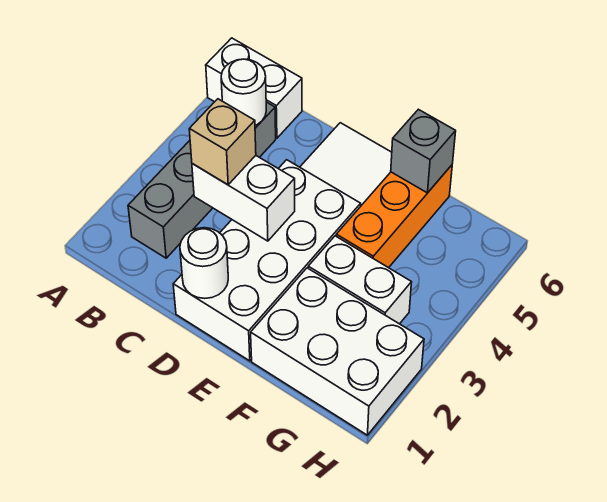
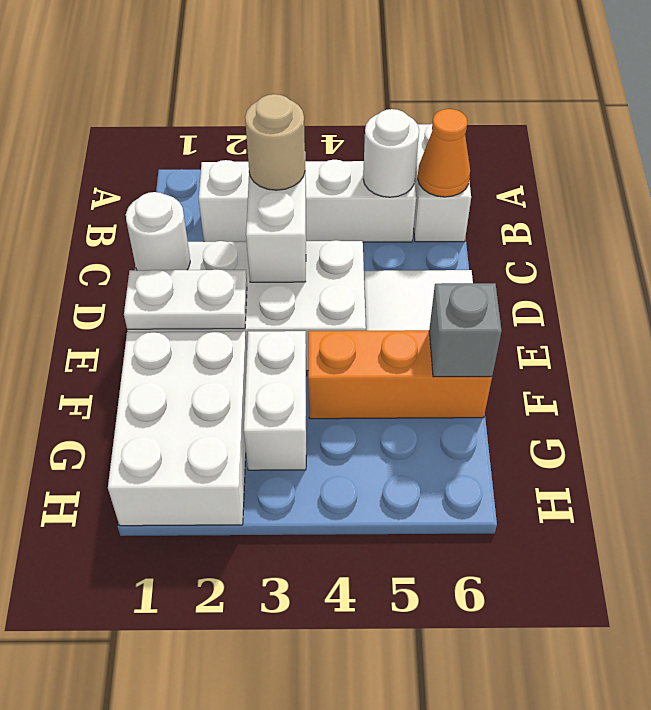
grey 1x4 brick [128,102,276,258] -> white 1x4 brick [199,160,416,242]
none -> orange 1x1 cone [418,109,470,197]
tan 1x1 brick [189,99,256,185] -> tan 1x1 round brick [245,94,305,190]
none -> white 1x2 plate [124,270,247,330]

